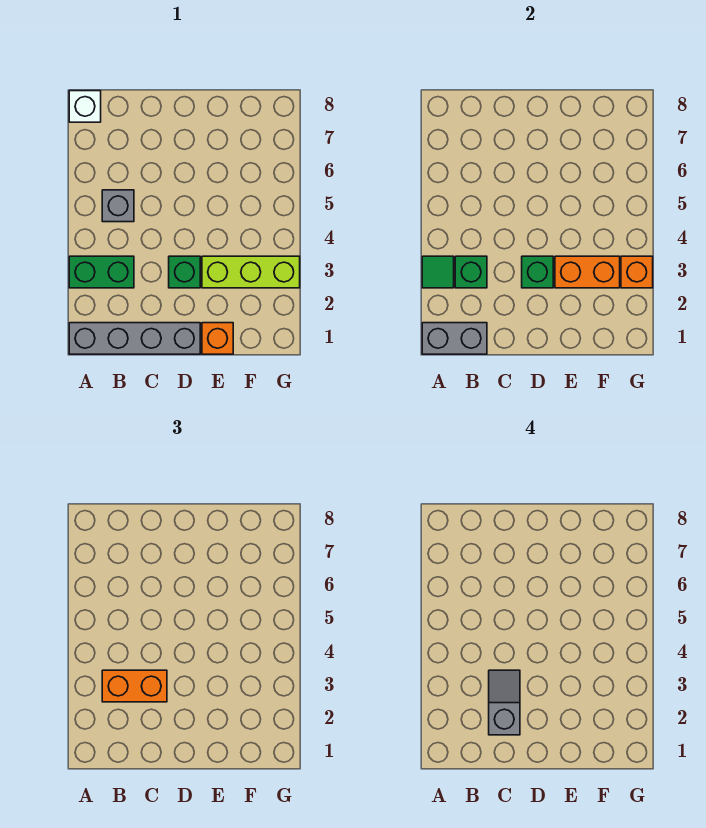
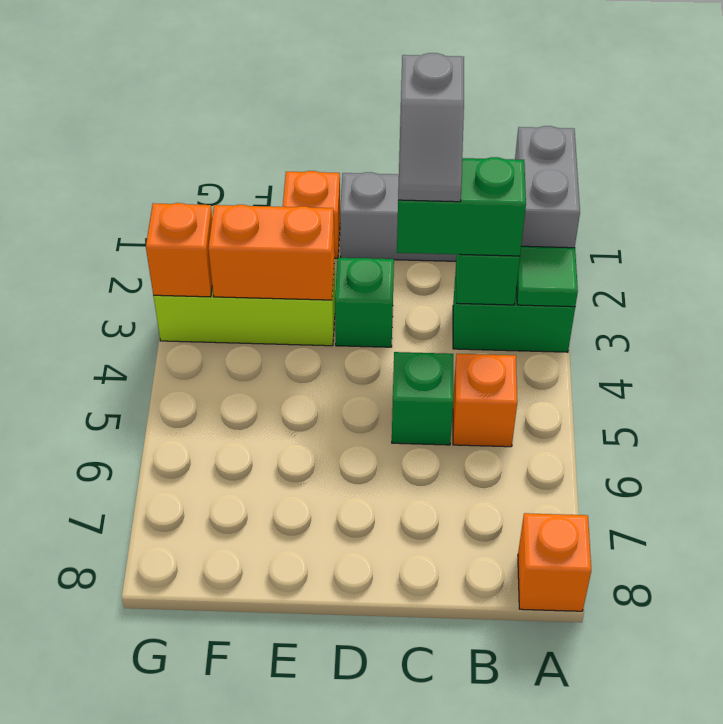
grey 1x2 brick [422,323,487,354] -> grey 1x2 brick turned to [515,126,580,248]
white 1x1 brick [69,91,101,122] -> orange 1x1 brick [518,513,591,611]
orange 1x2 brick [102,670,167,702] -> green 1x2 brick [397,157,526,256]
grey 1x1 brick [102,190,134,222] -> orange 1x1 brick [453,354,517,447]
green 1x1 brick [522,256,553,288] -> green 1x1 brick moved to [392,352,453,445]

